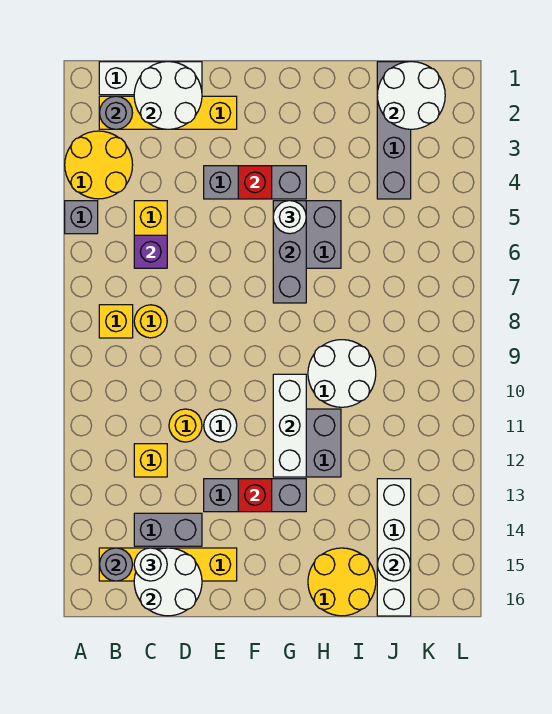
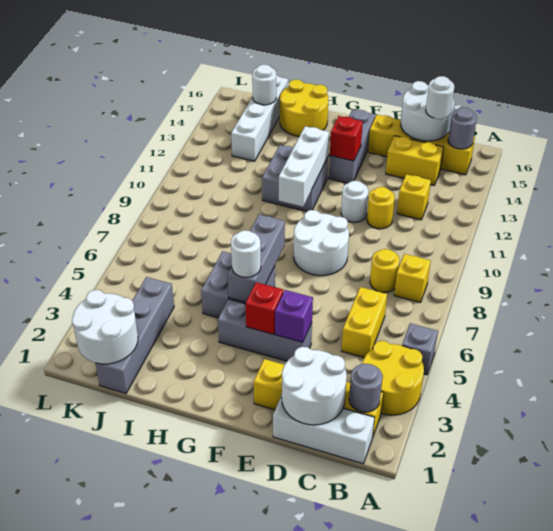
purple 1x1 brick [134,235,167,268] -> purple 1x1 brick moved to [275,290,313,342]
grey 1x2 brick [134,513,202,546] -> yellow 1x2 brick [386,136,444,185]
grey 1x3 brick [204,479,306,512] -> grey 1x3 brick turned to [329,109,375,183]
white 2x2 round brick [308,340,376,407] -> white 2x2 round brick moved to [294,210,349,276]

